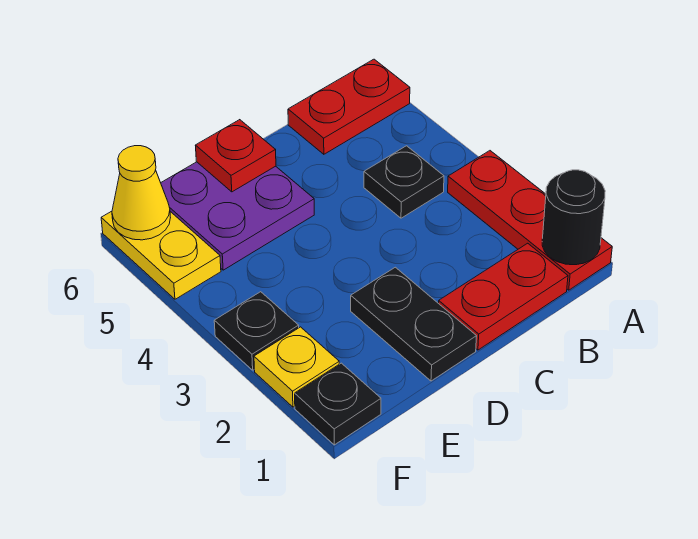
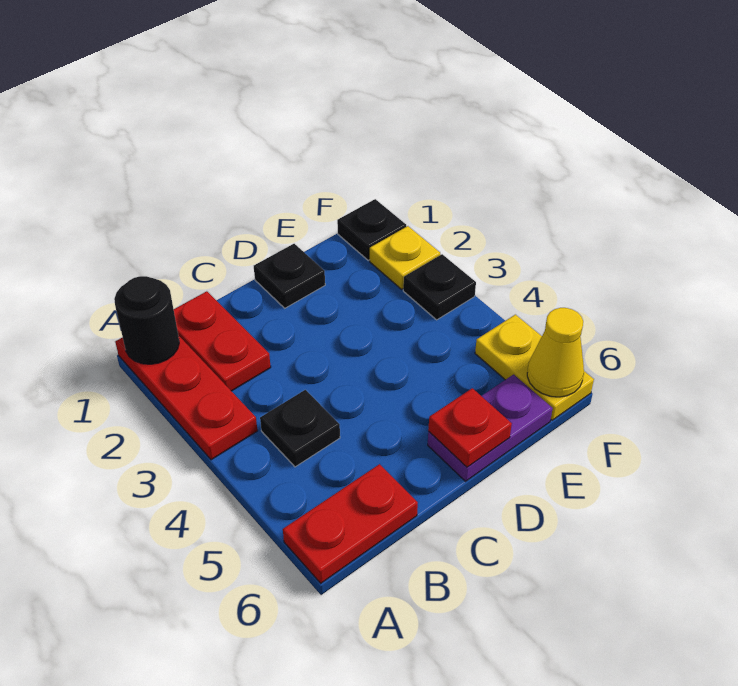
red 1x2 plate [439,243,568,350] -> red 1x2 plate turned to [174,291,271,391]
black 1x2 plate [351,267,477,381] -> black 1x1 plate [254,244,325,308]
purple 2x2 plate [161,162,314,270] -> purple 1x2 plate [428,374,553,481]

